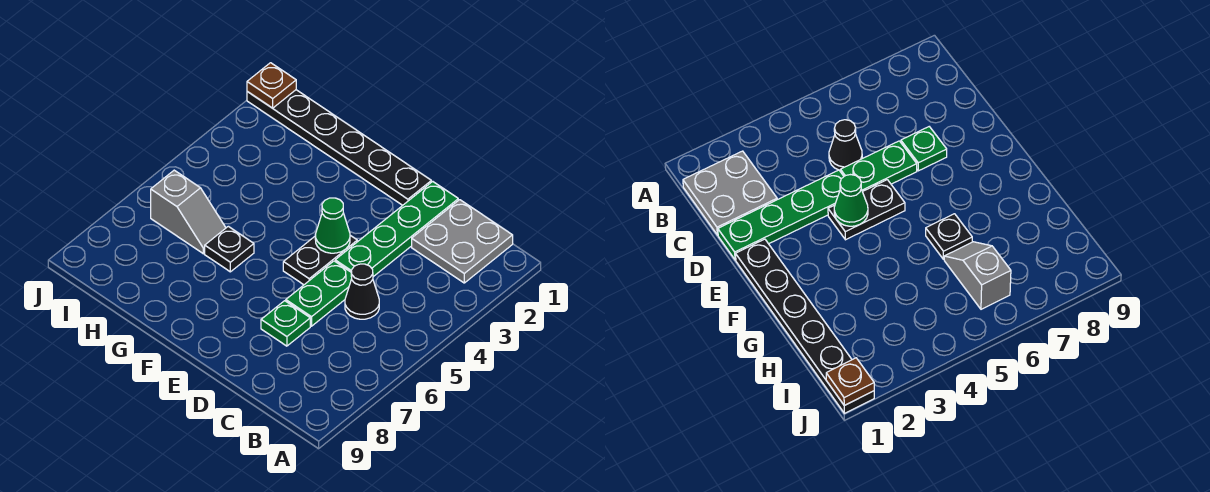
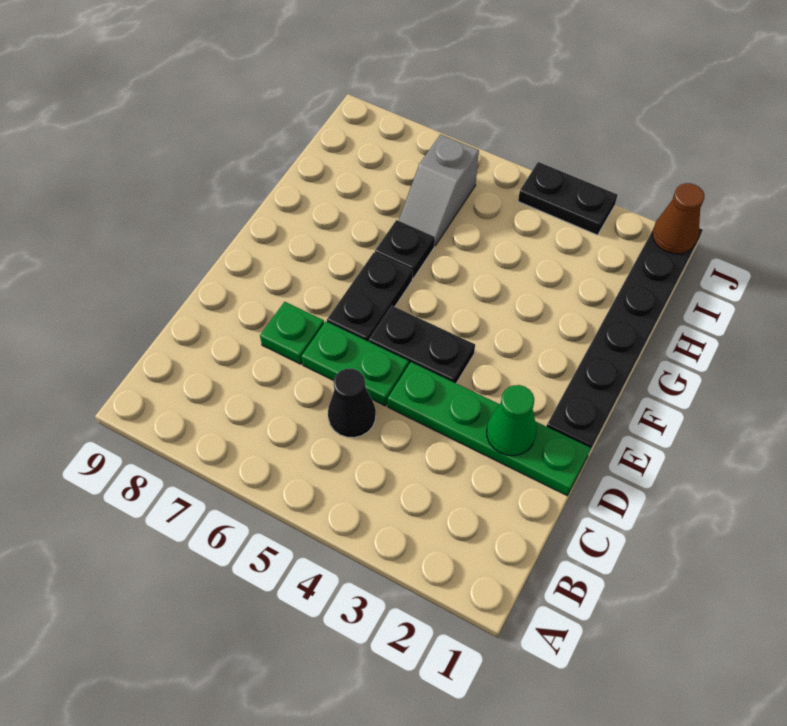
grey 2x2 plate [412,200,513,283] -> none
green 1x1 cone [315,198,350,253] -> green 1x1 cone moved to [487,385,537,456]
none -> black 1x2 plate [327,253,413,342]
brown 1x1 plate [247,63,296,108] -> brown 1x1 cone [652,183,704,254]
none -> black 1x2 plate [518,162,617,235]

